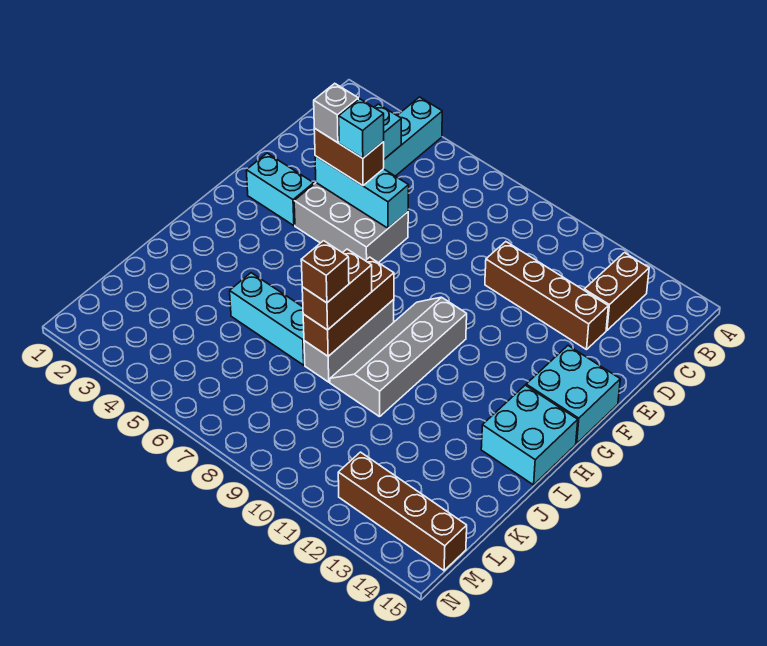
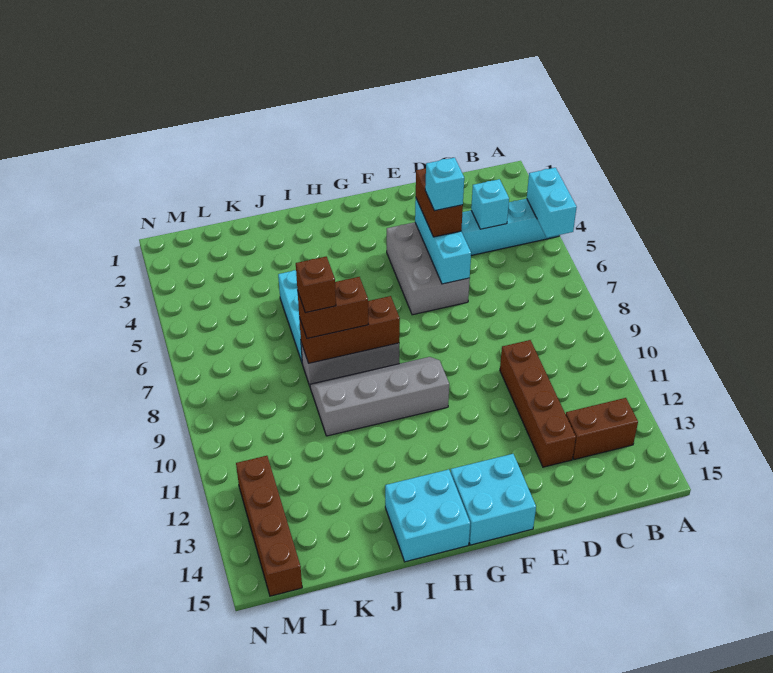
grey 1x1 brick [314,83,358,143] -> none
cyan 1x2 brick [246,153,314,226] -> cyan 1x2 brick moved to [527,168,577,237]

